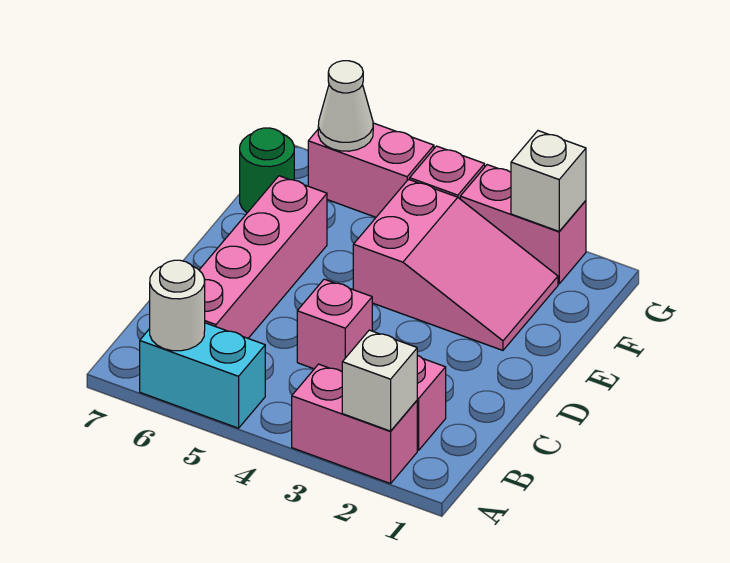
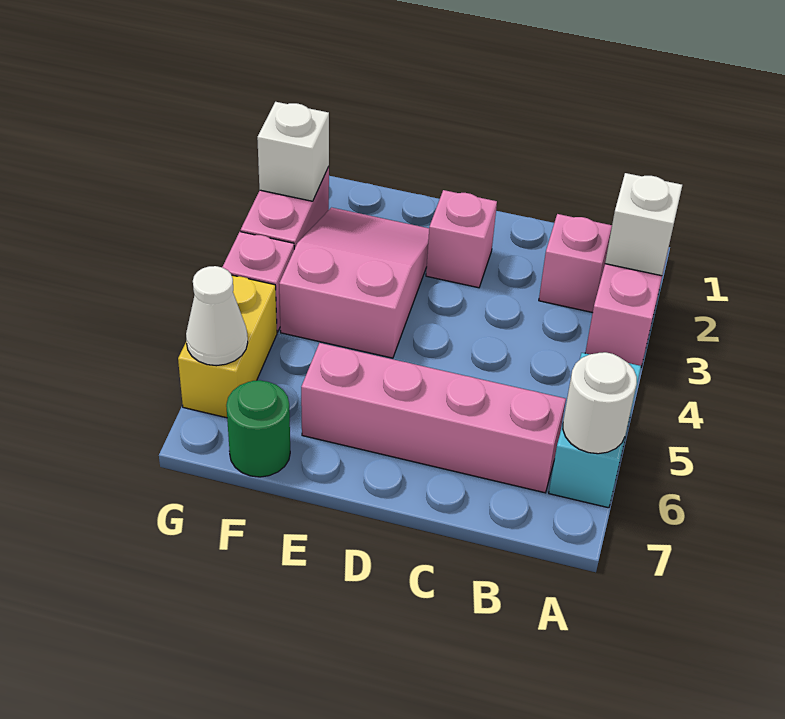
pink 1x1 brick [297,279,372,372] -> pink 1x1 brick moved to [426,190,497,288]
pink 1x2 brick [308,123,434,217] -> yellow 1x2 brick [178,275,277,418]

